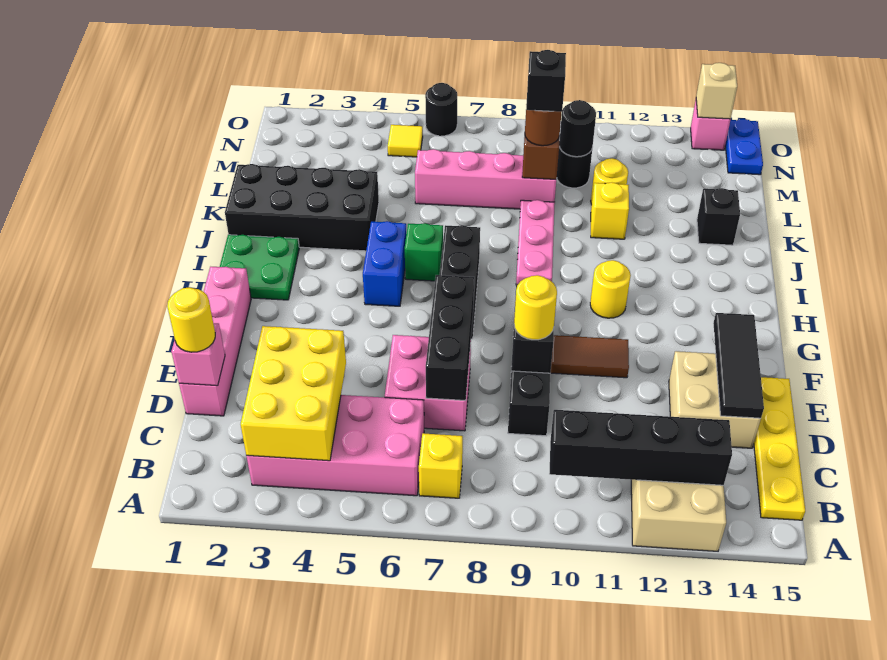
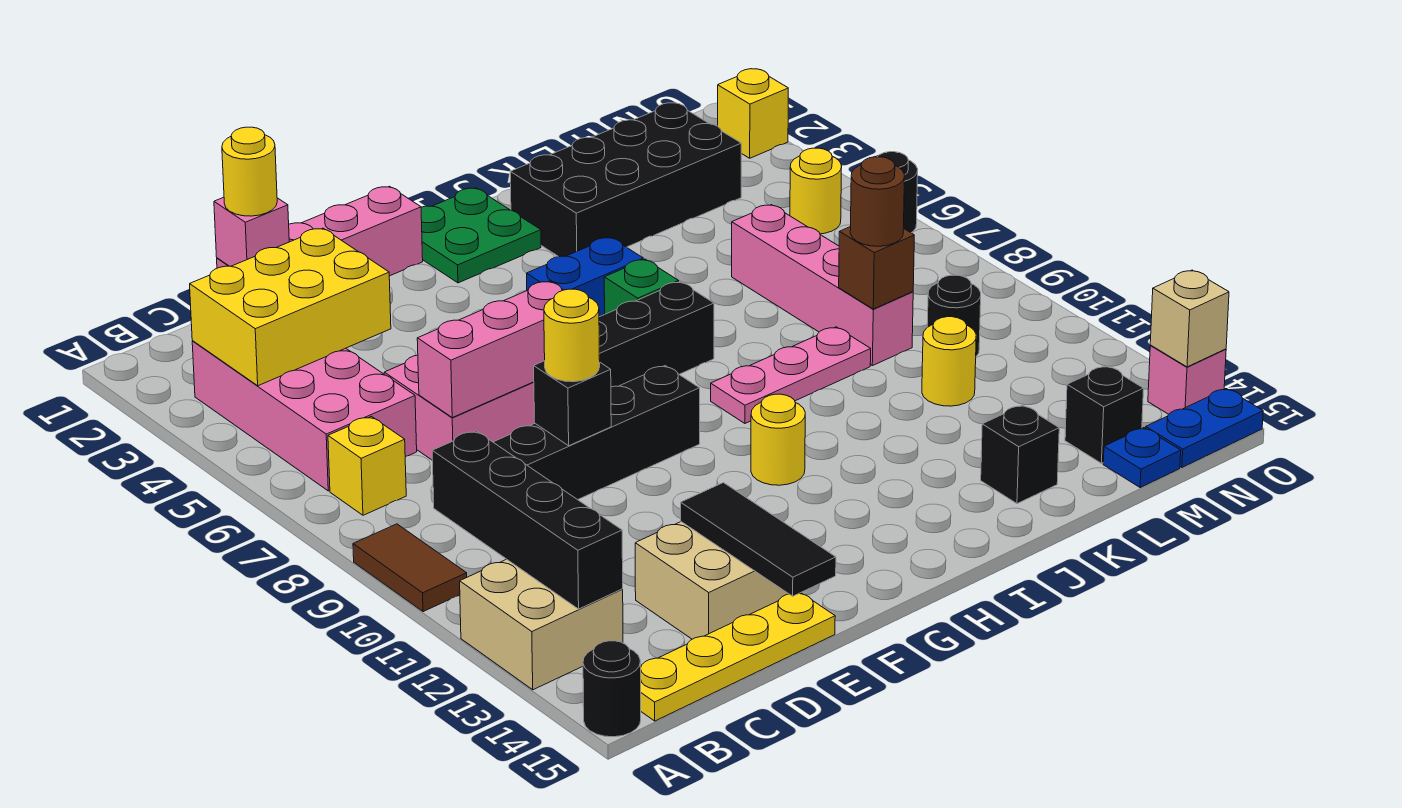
black 1x3 brick [426,275,474,401] -> pink 1x3 brick [417,281,563,418]
black 1x3 tile [713,313,764,418] -> black 1x3 tile turned to [681,483,836,596]
brown 1x2 tile [551,335,629,378] -> brown 1x2 tile moved to [353,524,467,612]
black 2x4 brick [225,164,379,251] -> black 2x4 brick turned to [510,103,741,257]
yellow 1x1 brick [591,183,629,239] -> yellow 1x1 brick moved to [718,69,788,158]
black 1x1 brick [526,50,566,112] -> black 1x1 brick moved to [1065,366,1144,463]
black 1x1 round brick [559,100,596,157] -> black 1x1 round brick moved to [583,641,641,737]
none -> blue 1x1 plate [1103,428,1181,487]
yellow 1x1 tile [388,125,423,157] -> yellow 1x1 round brick [790,148,842,234]

